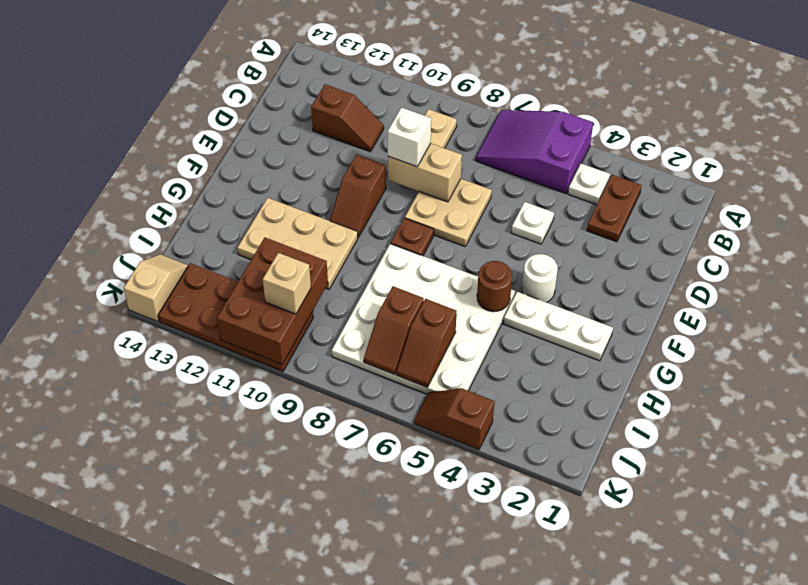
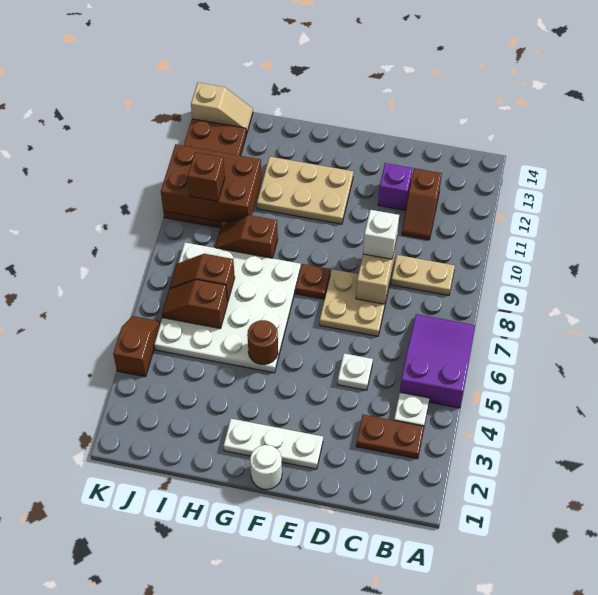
none -> purple 1x1 brick [378,163,413,210]
brown 1x2 slope [330,155,386,237] -> brown 1x2 slope moved to [215,215,278,258]
white 1x1 round brick [522,254,558,303] -> white 1x1 round brick moved to [250,445,282,489]
white 1x3 plate [504,292,613,361] -> white 1x3 plate turned to [224,419,323,469]
tan 2x3 plate [237,198,358,289] -> tan 2x3 plate turned to [257,157,353,224]
tan 1x1 brick [263,253,311,314] -> brown 1x1 brick [188,152,225,201]

